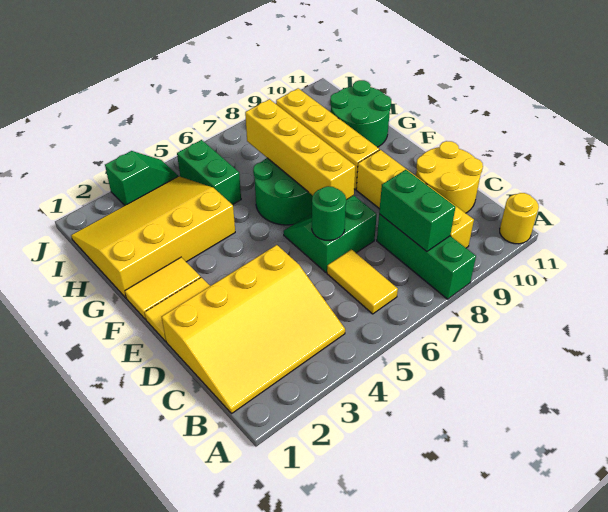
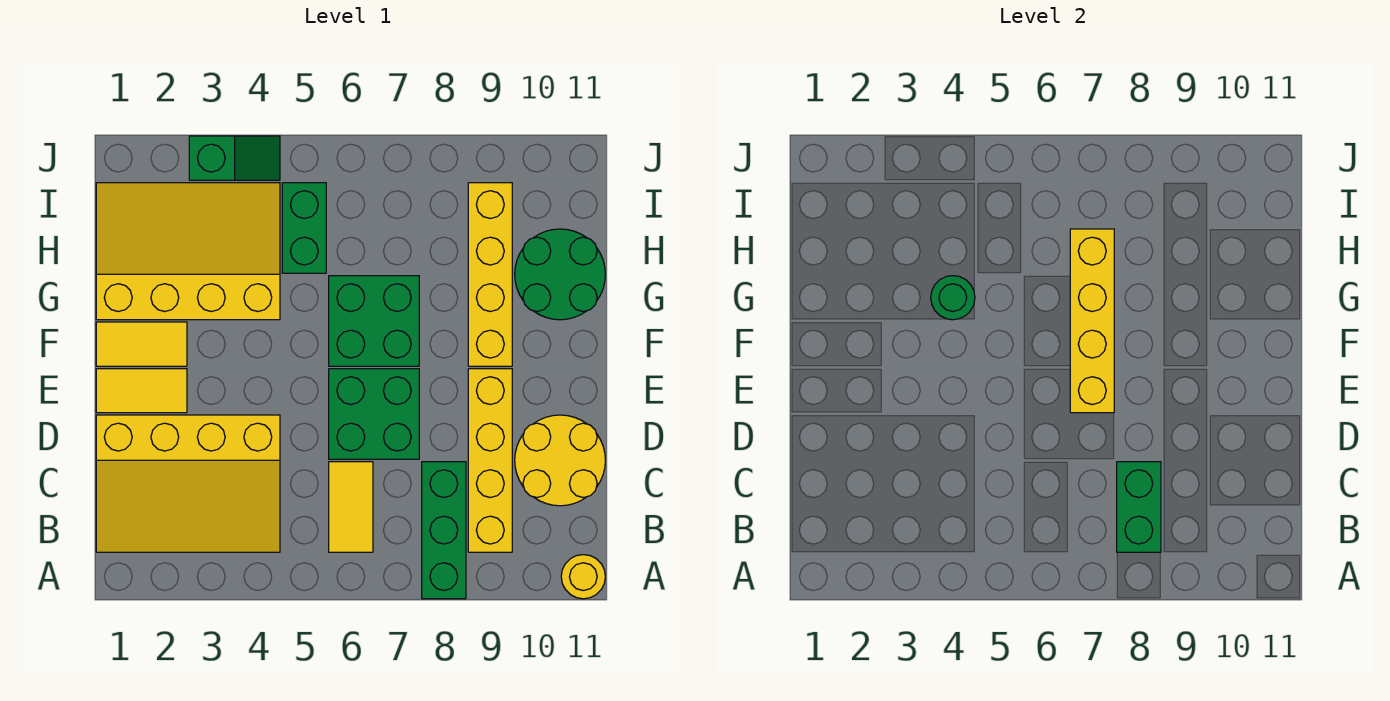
green 2x2 slope [284,196,377,273] -> green 2x2 brick [329,369,419,459]
green 1x1 round brick [312,186,346,241] -> green 1x1 round brick moved to [931,276,975,320]
green 2x2 round brick [253,158,313,225] -> green 2x2 brick [329,276,419,366]

